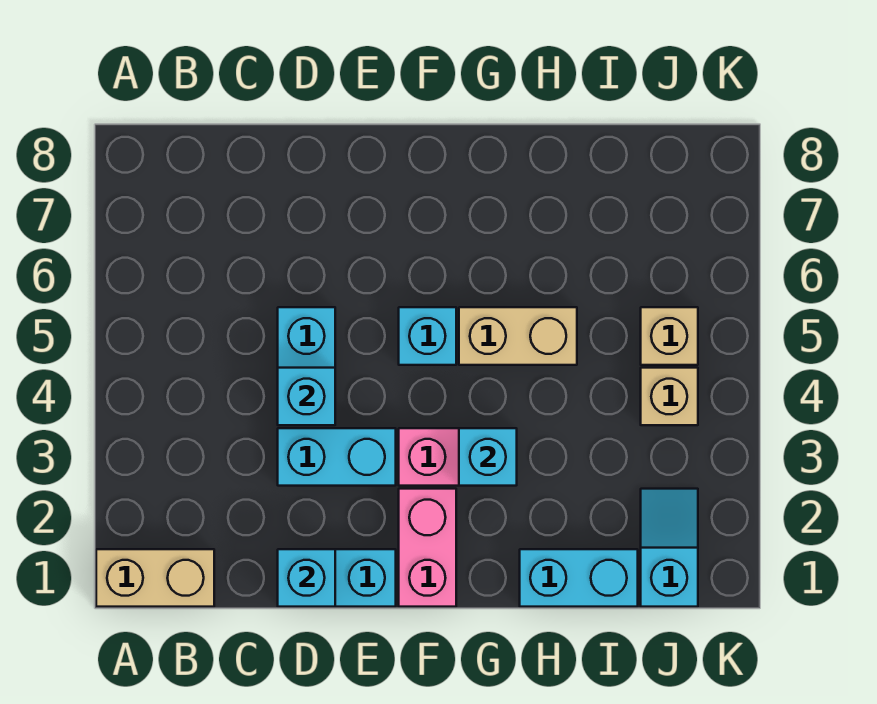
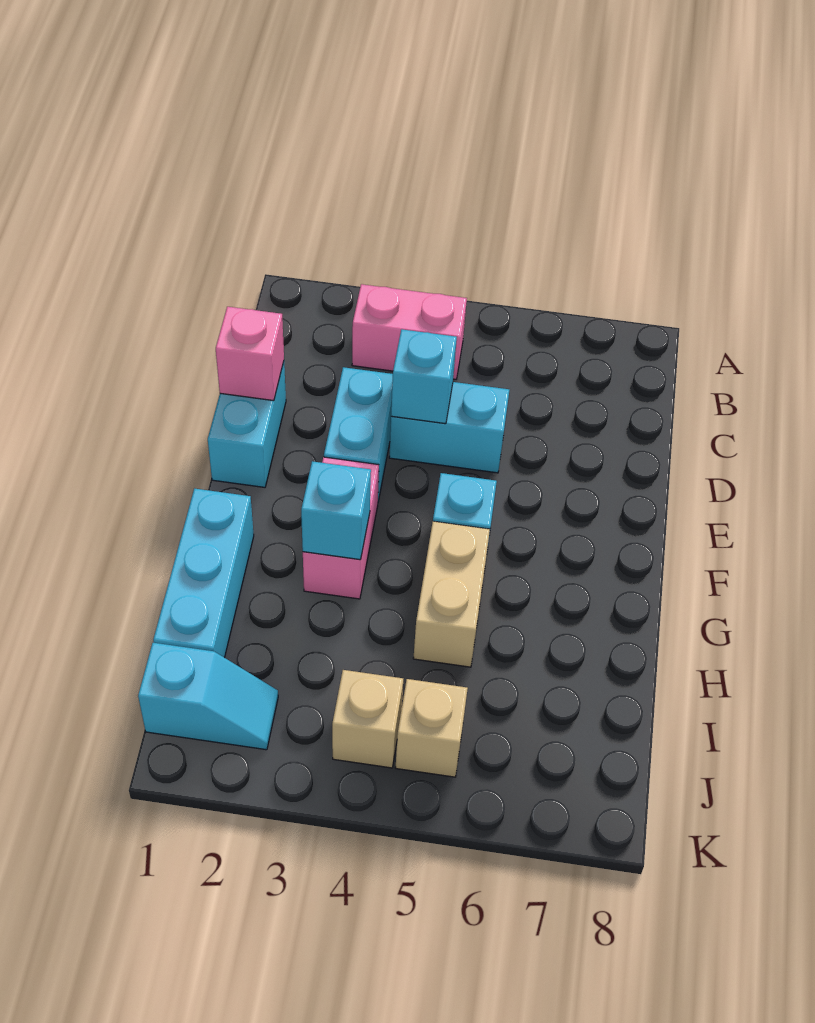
tan 1x2 brick [96,549,214,607] -> none
cyan 1x1 brick [278,549,335,607] -> pink 1x1 brick [216,307,284,401]
pink 1x2 brick [399,489,456,607] -> pink 1x2 brick moved to [352,284,467,379]
cyan 1x2 brick [520,549,638,607] -> cyan 1x3 brick [153,489,254,658]

